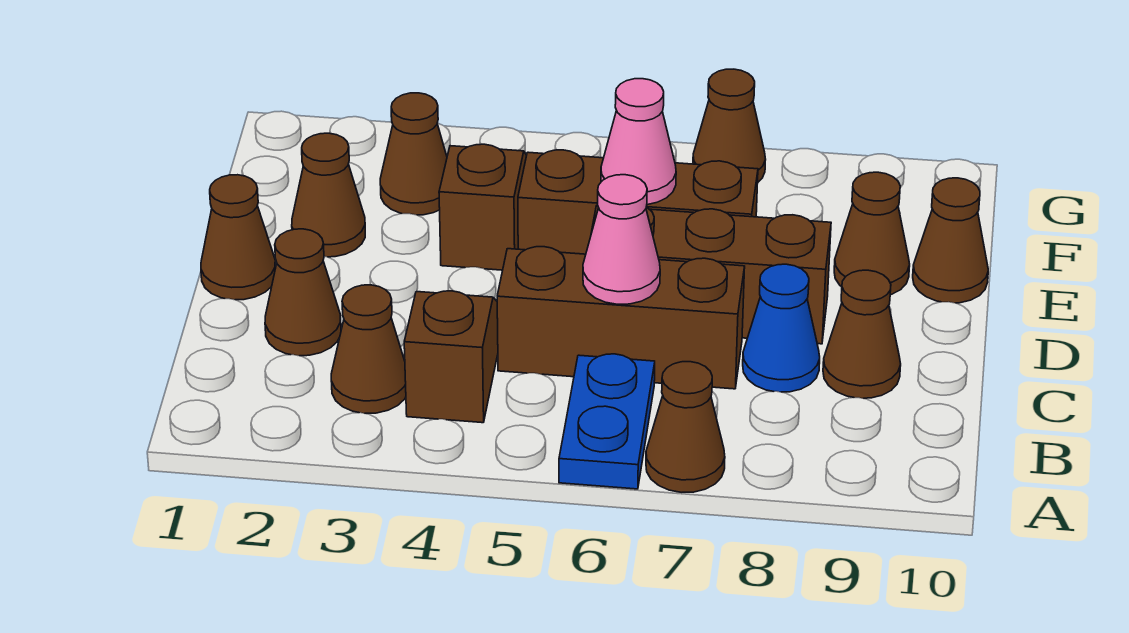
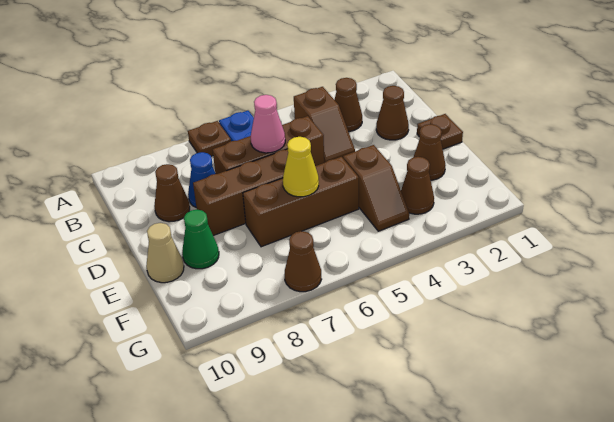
brown 1x1 cone [646,362,725,492] -> brown 1x1 plate [188,121,231,156]
brown 1x1 cone [201,175,276,300] -> brown 1x1 plate [417,114,463,149]
pink 1x1 cone [601,79,676,205] -> yellow 1x1 cone [283,137,319,197]
brown 1x1 cone [834,172,910,295] -> green 1x1 cone [182,210,219,269]
brown 1x1 cone [913,178,988,303] -> tan 1x1 cone [146,223,184,283]

